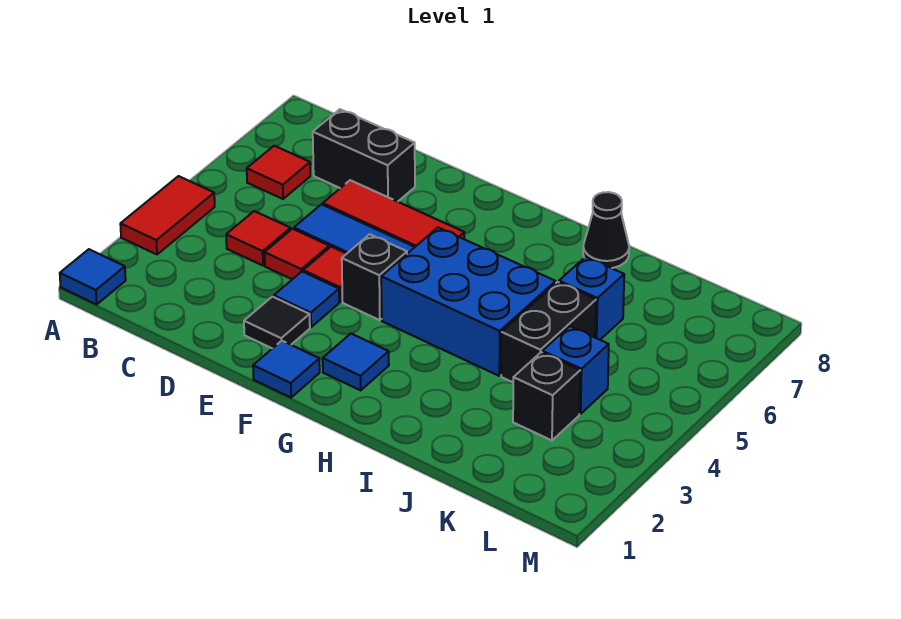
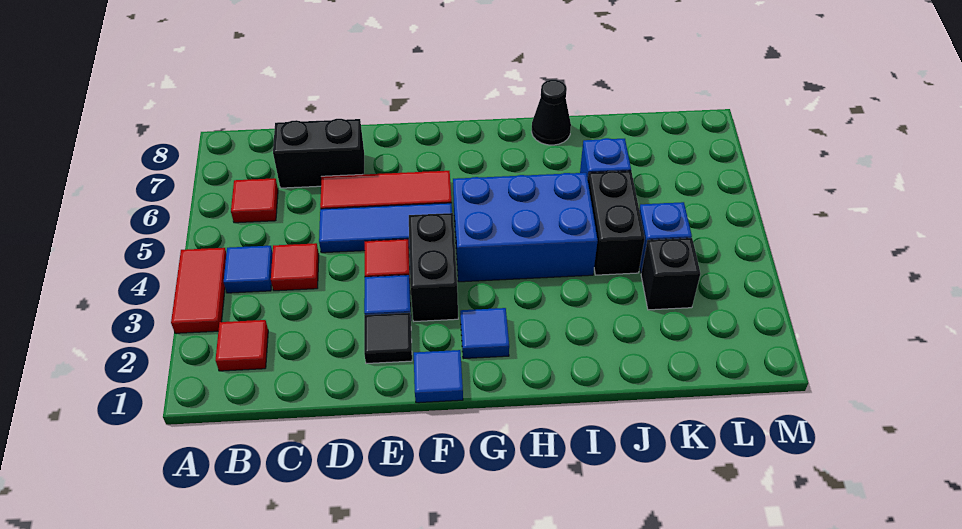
blue 1x1 tile [60,249,126,304] -> blue 1x1 tile moved to [224,246,273,293]
red 1x1 tile [265,229,329,279] -> red 1x1 tile moved to [215,320,268,371]
black 1x1 brick [342,234,407,320] -> black 1x2 brick [409,213,458,321]

